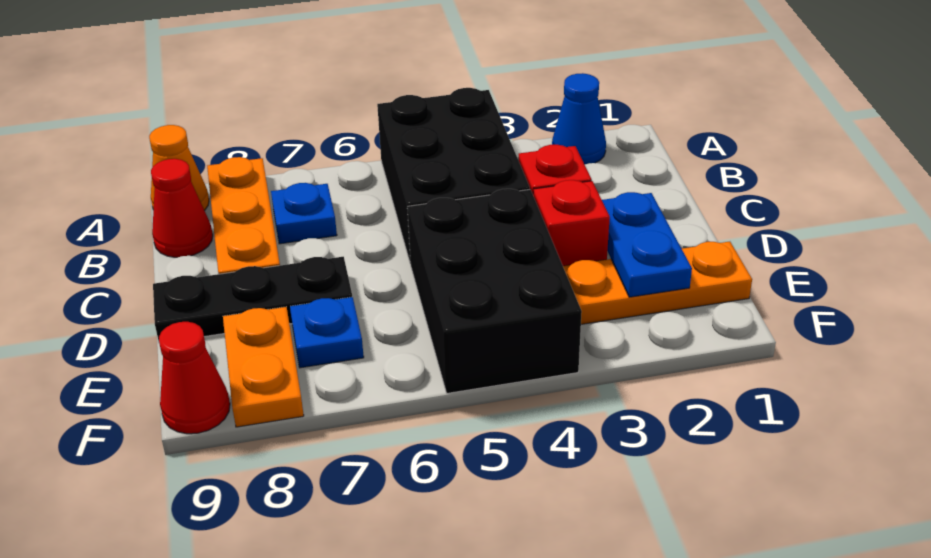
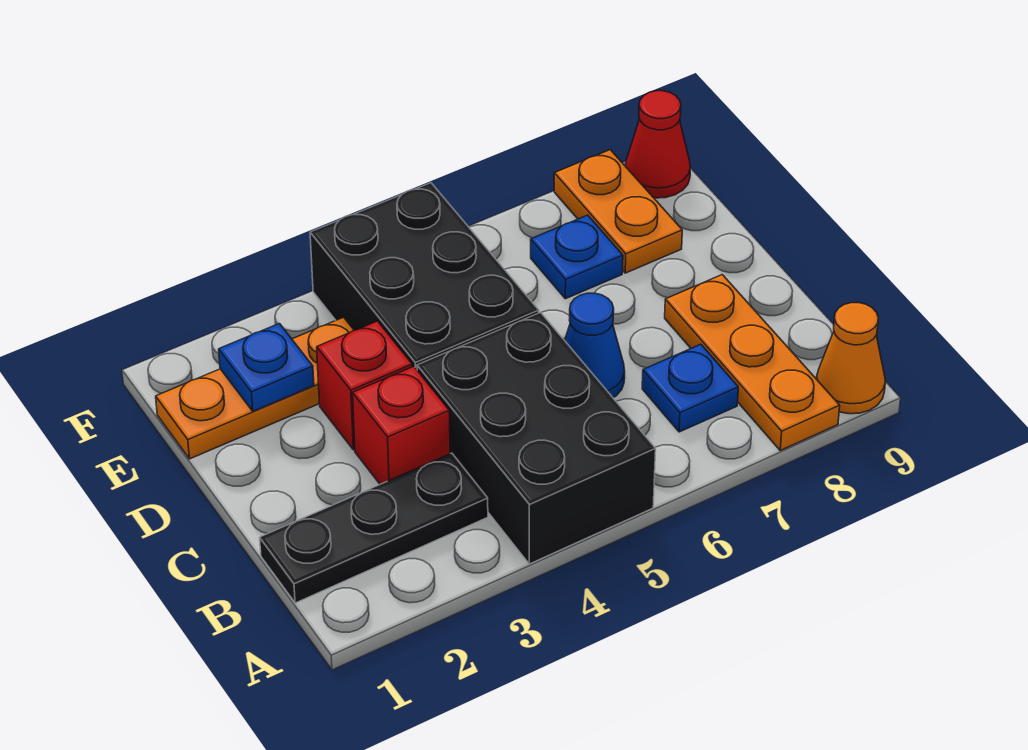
blue 1x1 cone [552,73,606,165] -> blue 1x1 cone moved to [565,293,625,398]
red 1x1 cone [151,159,213,257] -> none
blue 1x2 plate [602,192,692,297] -> blue 1x1 plate [219,324,314,411]
black 1x3 plate [153,257,352,341] -> black 1x3 plate moved to [260,453,488,603]

